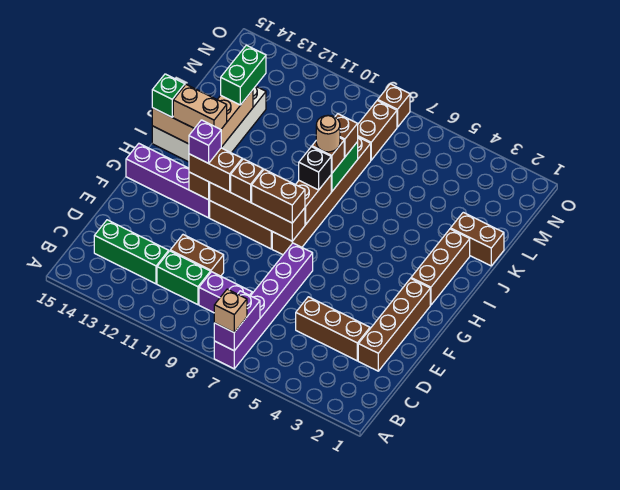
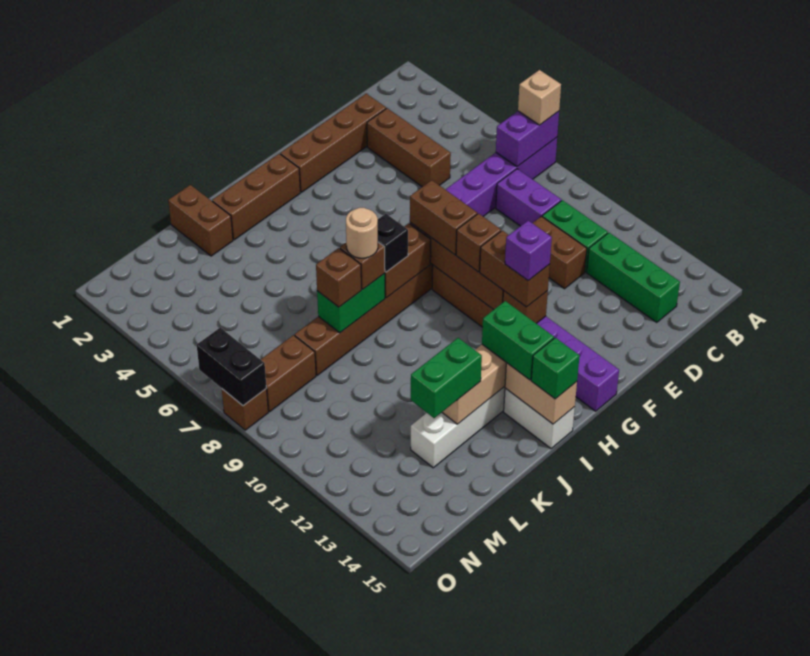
tan 1x2 brick [173,85,227,129] -> green 1x2 brick [482,301,554,380]
none -> black 1x2 brick [197,328,266,406]

